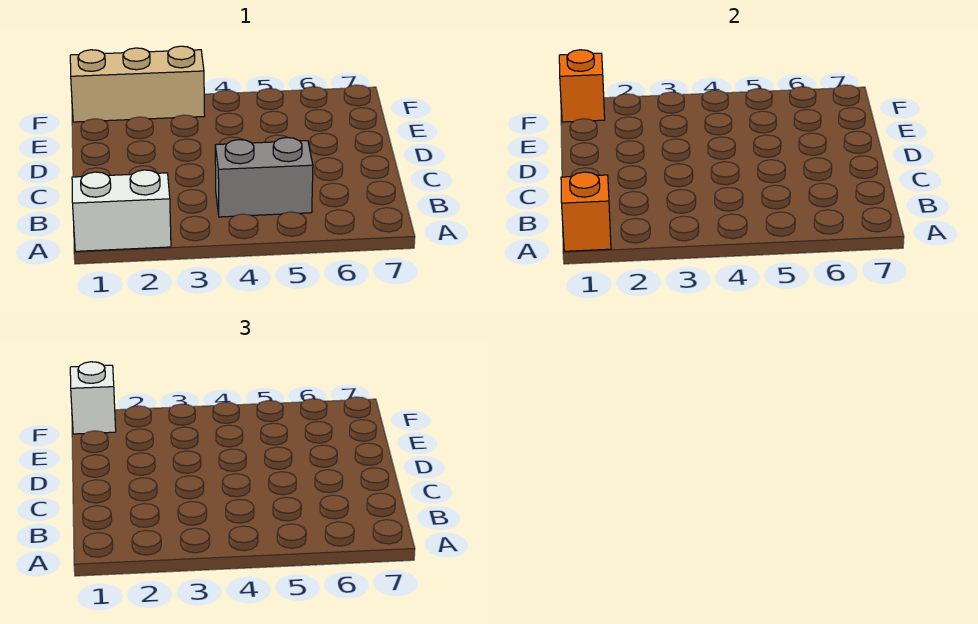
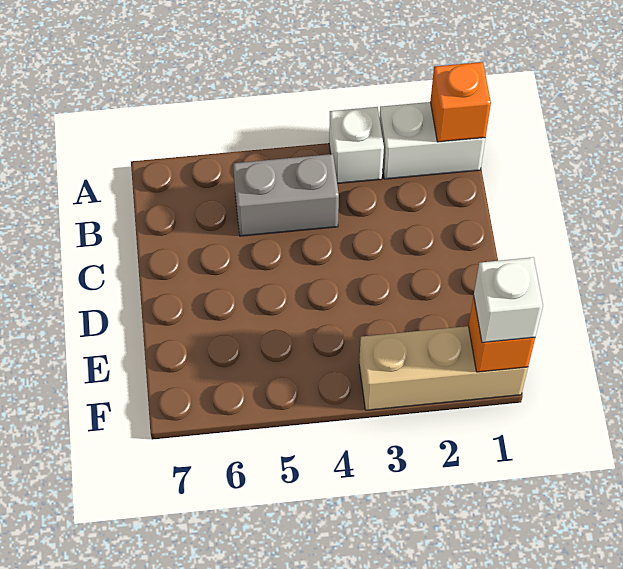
none -> white 1x1 brick [329,107,384,184]

